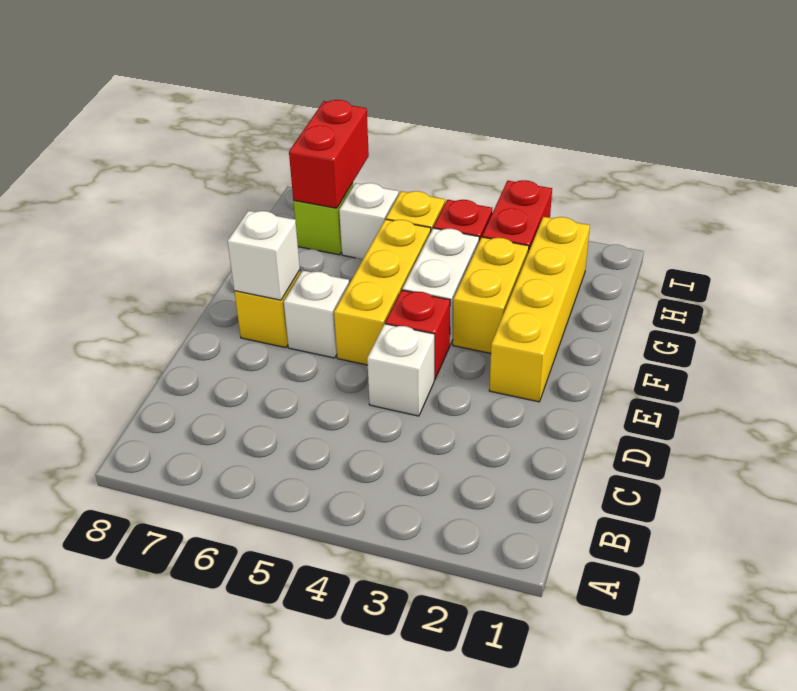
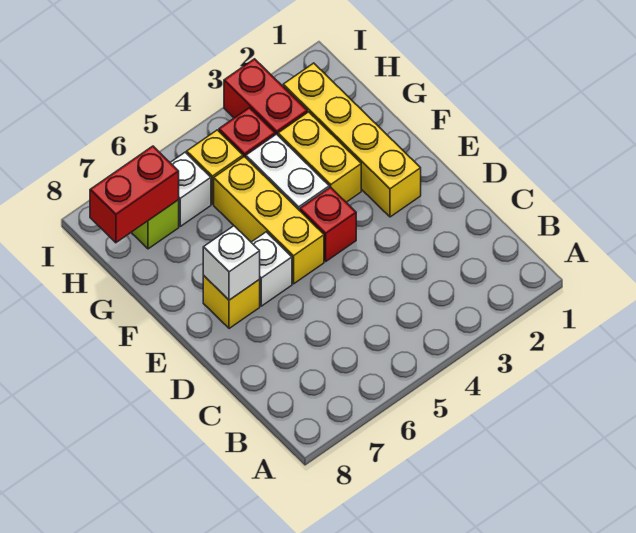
white 1x1 brick [367,324,434,416] -> none
red 1x2 brick [289,100,369,208] -> red 1x2 brick turned to [90,146,179,243]

